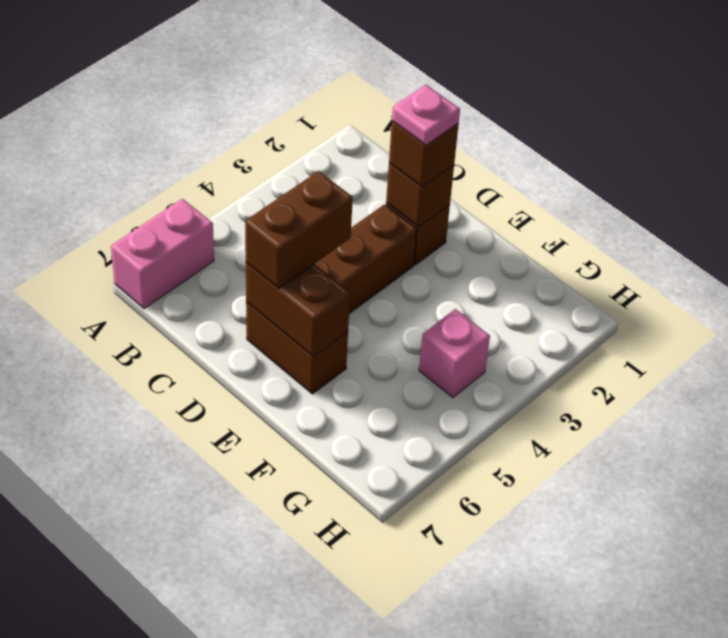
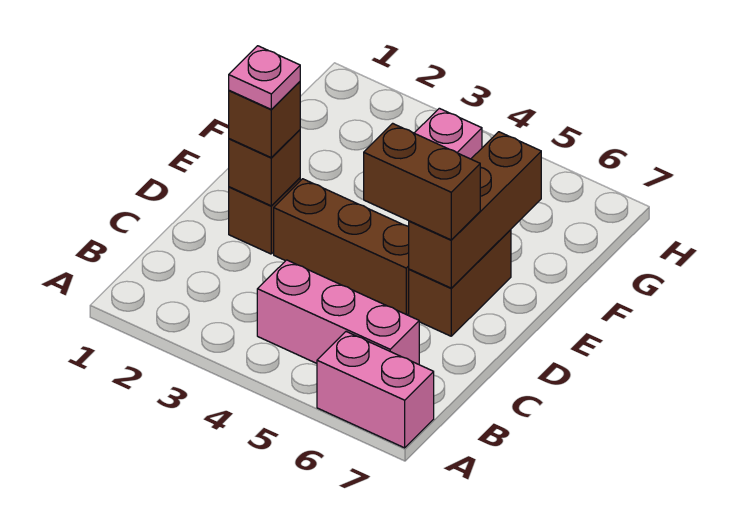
none -> pink 1x3 brick [257,260,419,364]
brown 1x2 brick [246,263,350,357] -> brown 1x3 brick [409,132,541,288]

